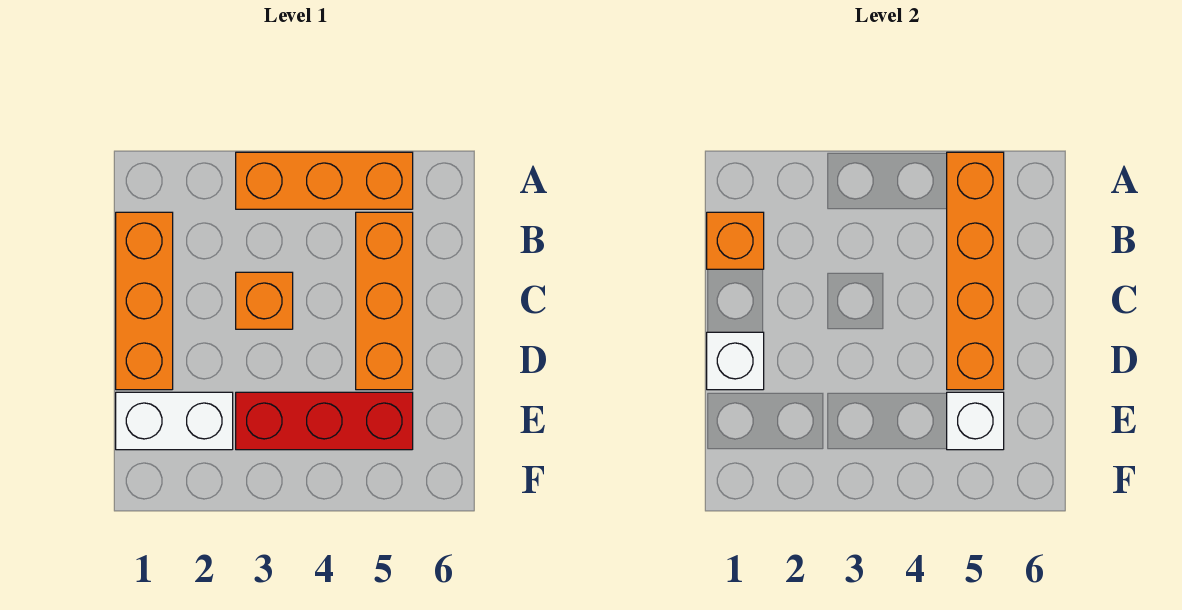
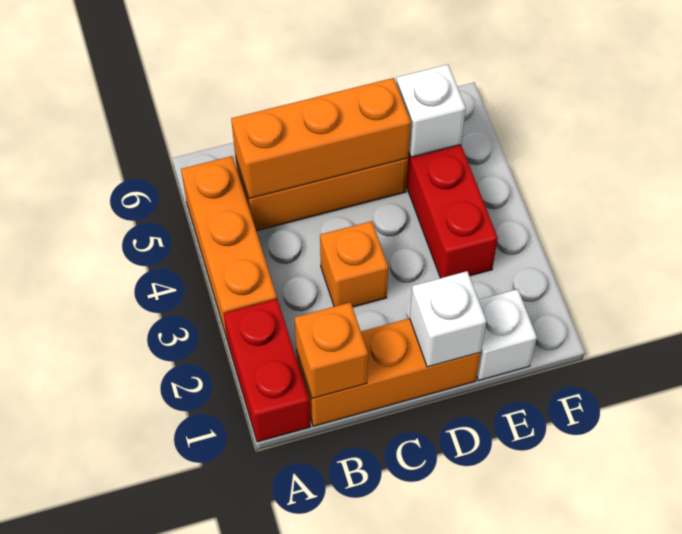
none -> red 1x2 brick [224,299,310,442]
orange 1x4 brick [947,152,1004,390] -> orange 1x3 brick [231,78,411,199]
white 1x2 brick [116,392,233,450] -> white 1x1 brick [477,289,537,381]

